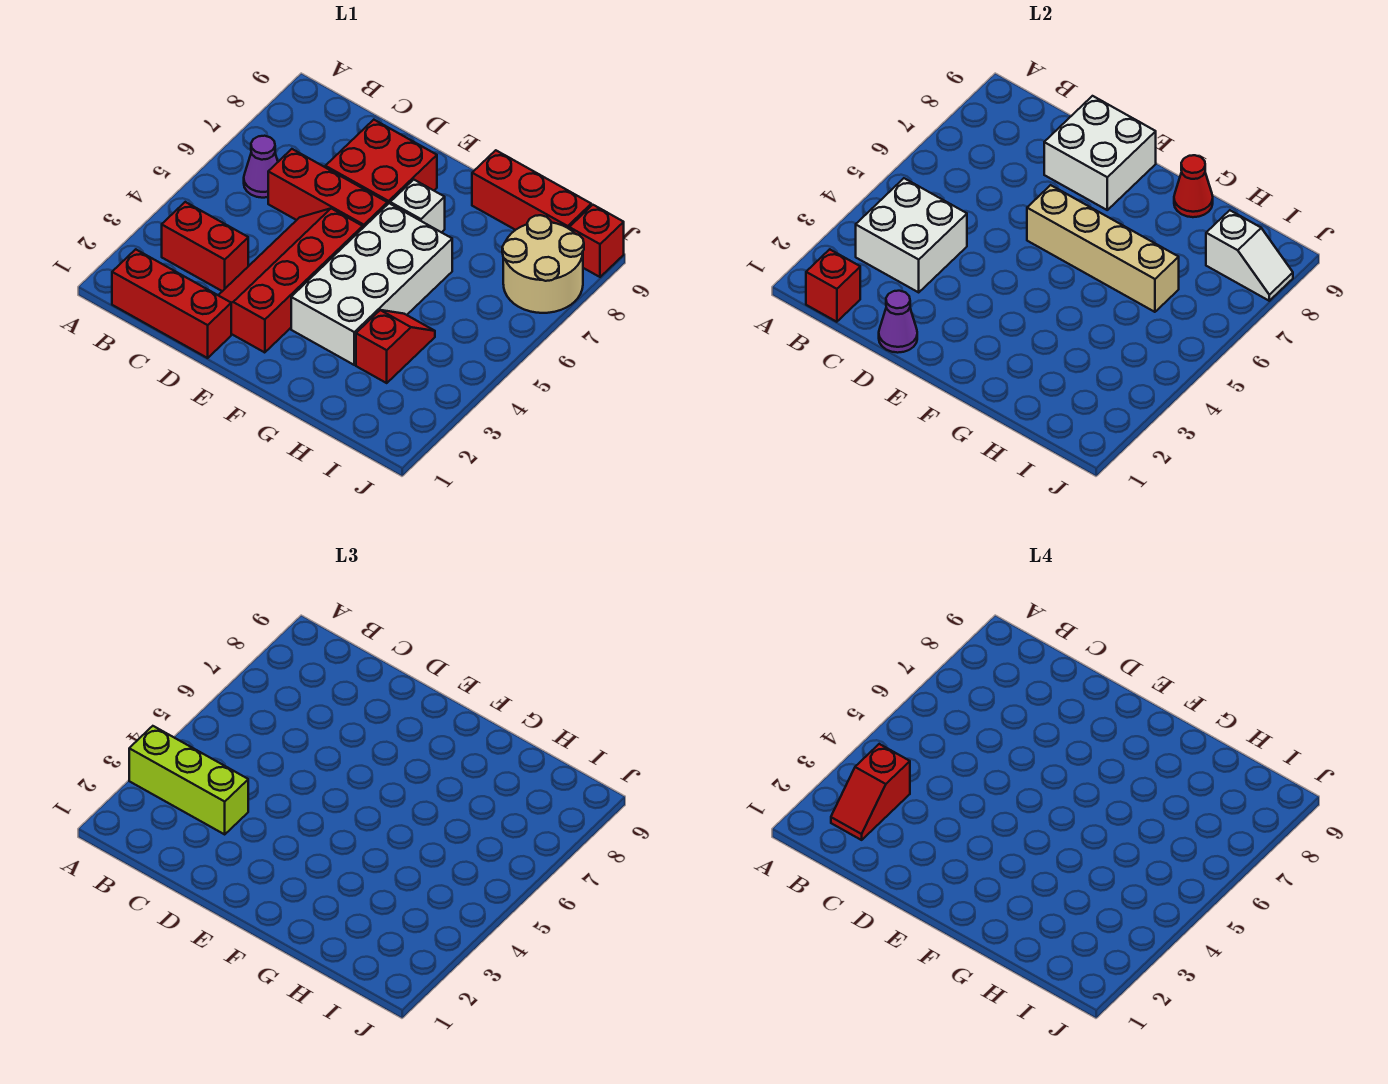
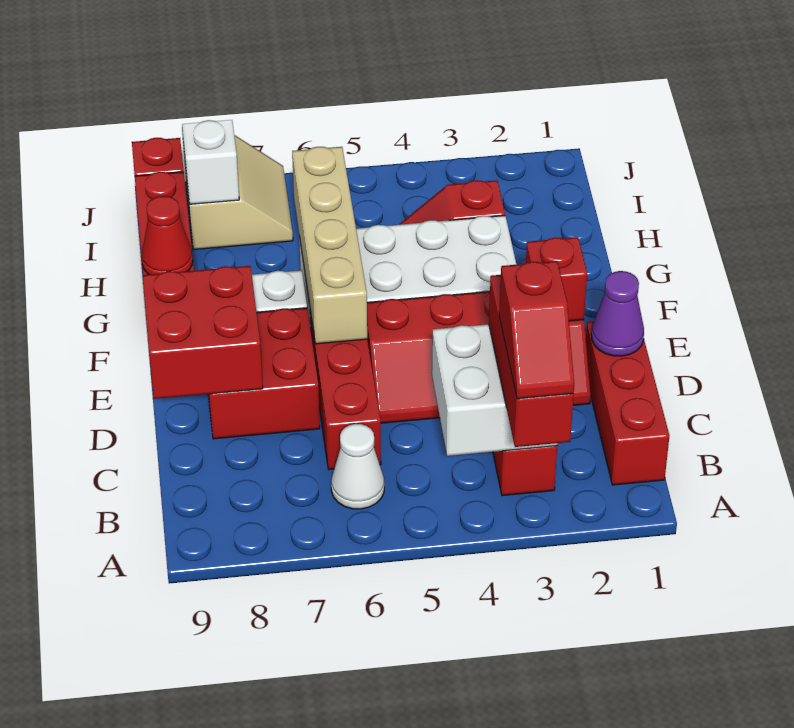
lime 1x3 brick [129,726,248,834] -> red 1x3 brick [489,275,574,447]
red 1x1 brick [806,249,860,322] -> red 1x1 brick moved to [526,237,587,321]
red 1x2 slope [831,744,910,840] -> red 1x2 slope turned to [499,261,574,399]
purple 1x1 cone [244,136,278,198] -> white 1x1 cone [331,424,384,509]
white 2x2 brick [1044,96,1156,210] -> red 2x2 brick [143,266,263,399]
tan 2x2 round brick [502,215,584,313] -> tan 2x2 slope [183,135,293,250]

